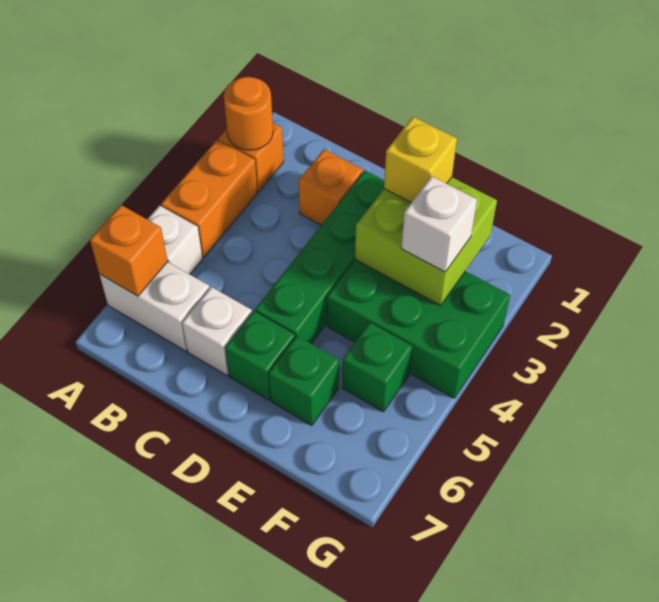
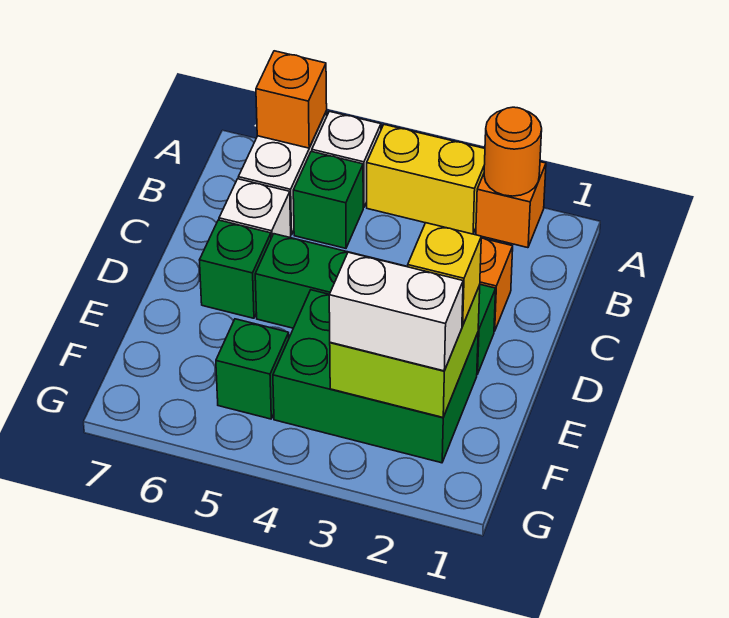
orange 1x2 brick [161,140,257,257] -> yellow 1x2 brick [367,125,485,234]
green 2x3 brick [327,260,510,398] -> green 2x3 brick turned to [273,290,478,463]
green 1x1 brick [269,336,339,426] -> green 1x1 brick moved to [293,151,363,248]
white 1x1 brick [401,176,477,272] -> white 1x2 brick [329,252,463,371]

